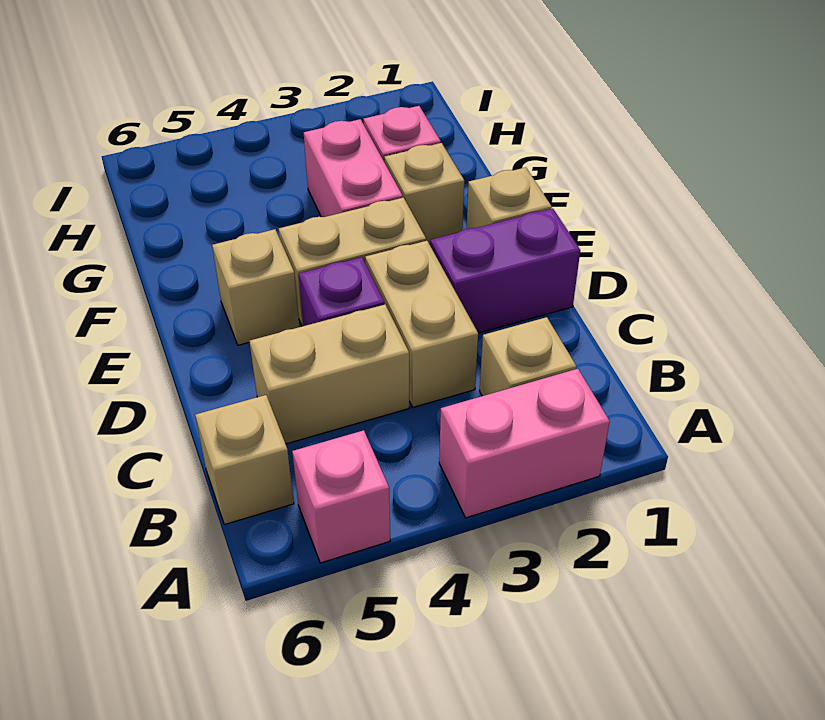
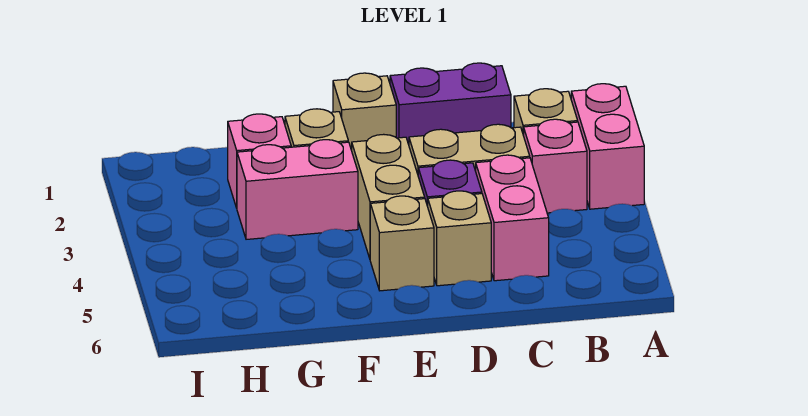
pink 1x1 brick [292,430,390,563] -> pink 1x1 brick moved to [524,119,587,213]
tan 1x1 brick [195,395,294,524] -> tan 1x1 brick moved to [428,191,491,286]
tan 1x2 brick [250,304,409,444] -> pink 1x2 brick [476,155,549,281]
purple 1x2 brick [430,208,580,333] -> purple 1x2 brick turned to [390,63,511,145]

